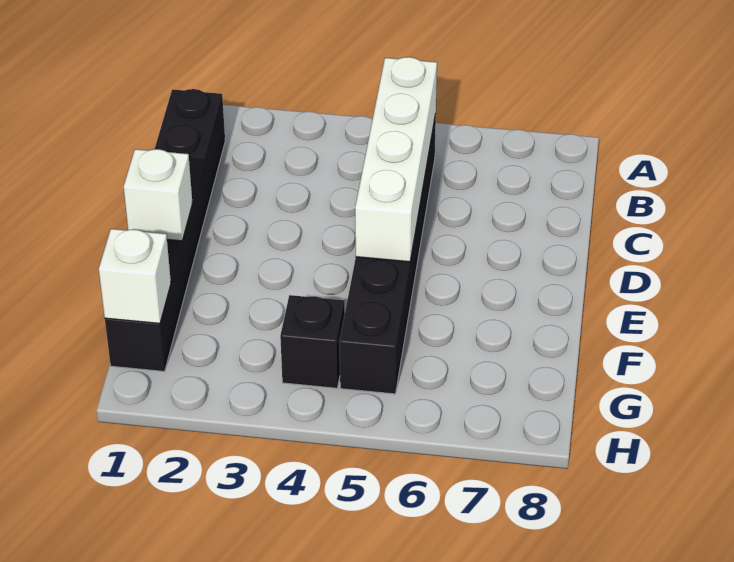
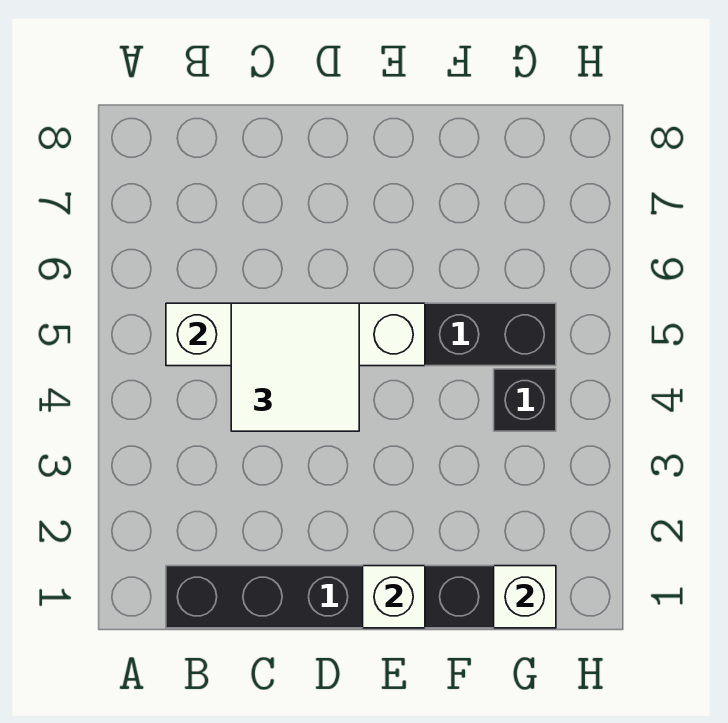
none -> white 2x2 tile [231,303,359,431]

